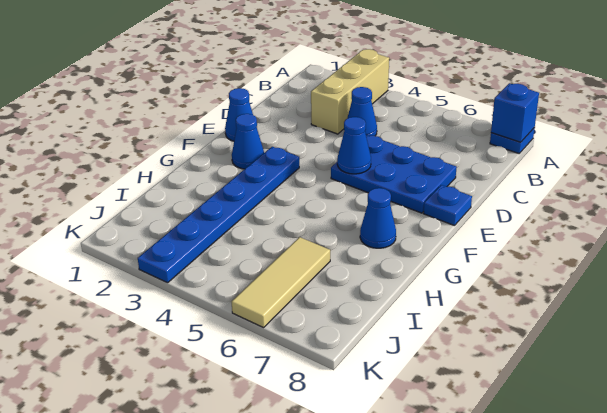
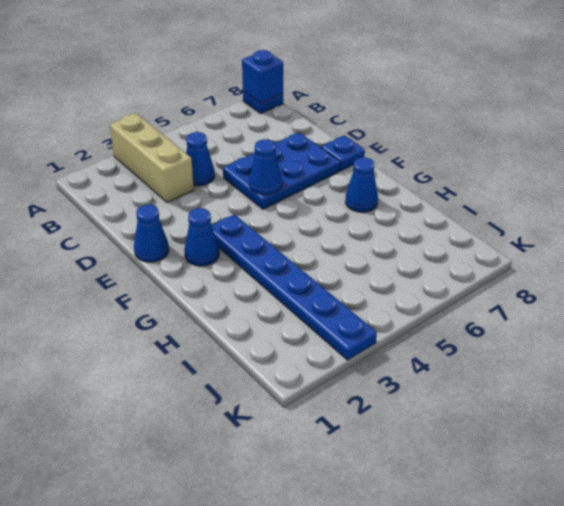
tan 1x3 tile [231,237,330,328] -> none

